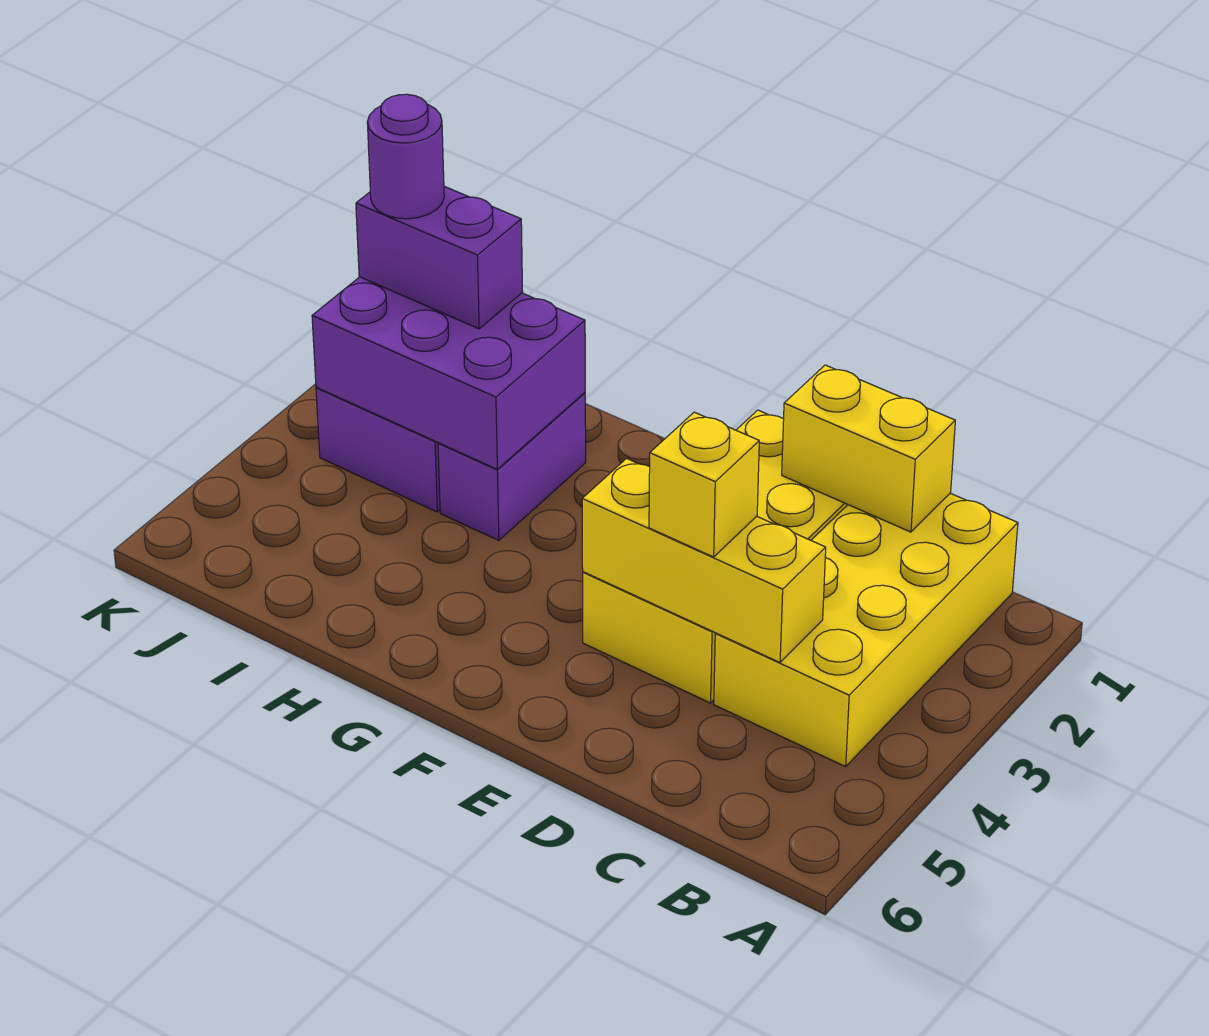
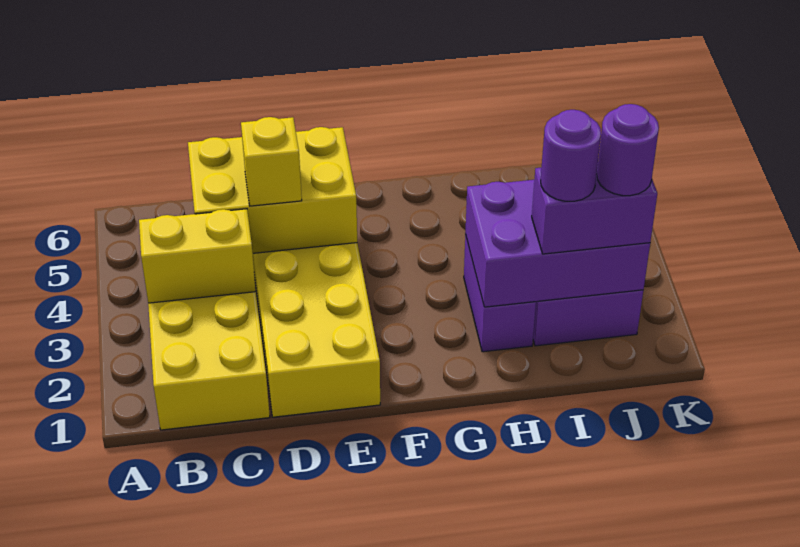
yellow 1x2 brick [782,365,955,532] -> yellow 1x2 brick moved to [139,209,256,303]
yellow 1x3 brick [582,458,826,662] -> yellow 2x3 brick [188,127,357,253]
none -> purple 1x1 round brick [541,110,601,201]

